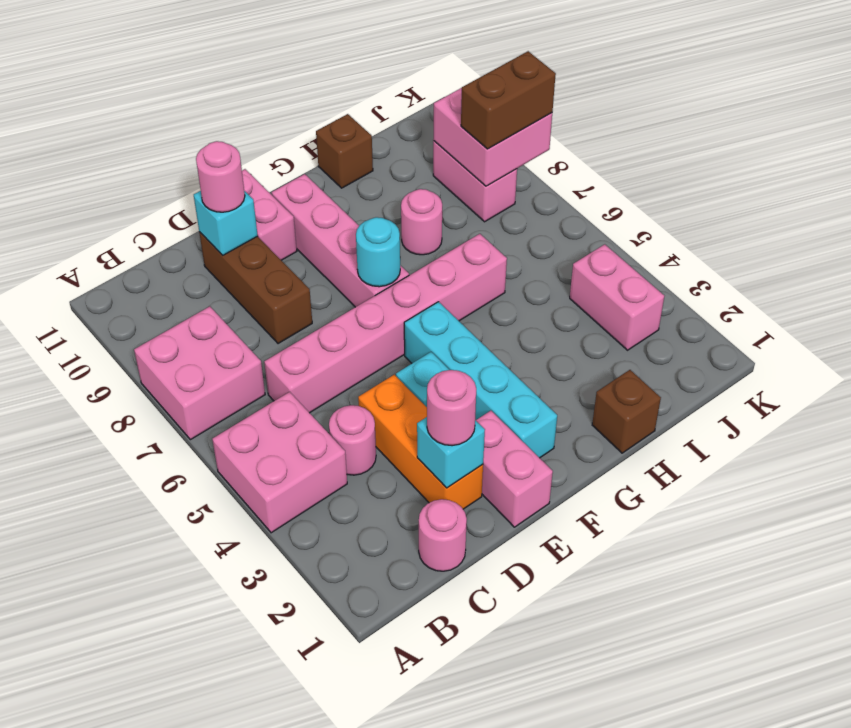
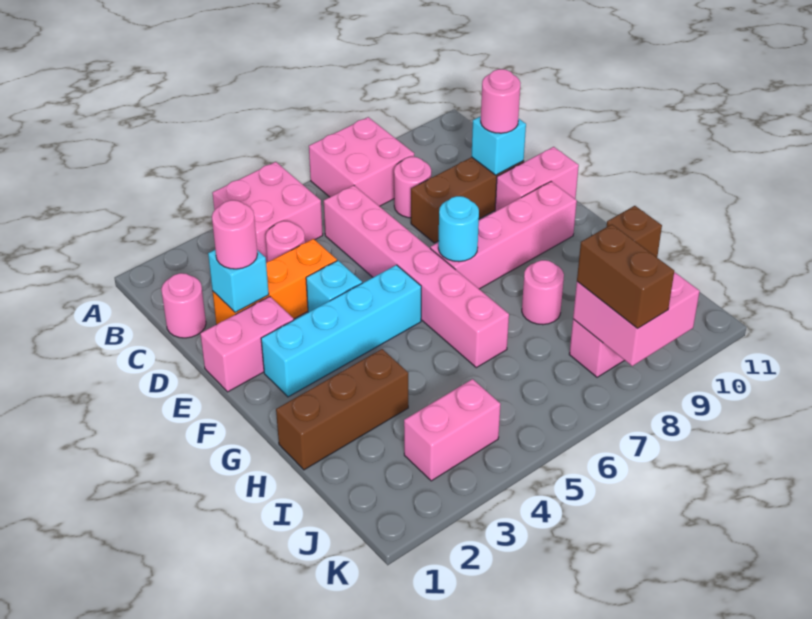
none -> pink 1x1 round brick [394,157,431,218]
brown 1x1 brick [592,370,661,453] -> brown 1x3 brick [276,349,408,470]

